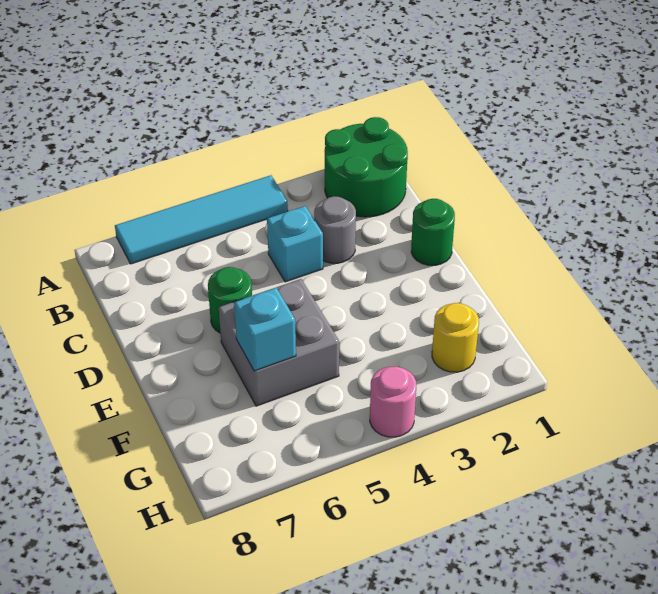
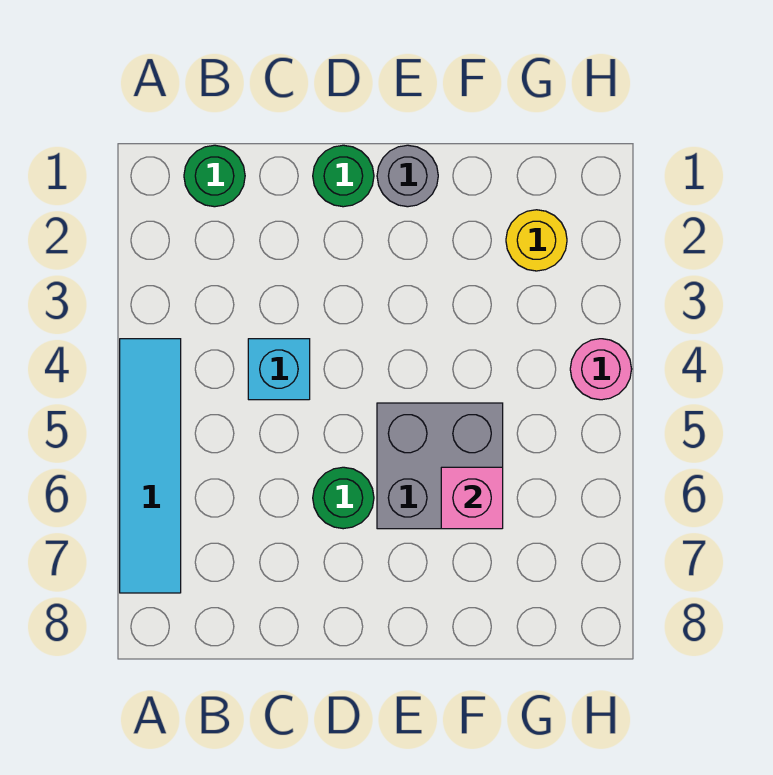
green 2x2 round brick [325,117,408,217] -> green 1x1 round brick [184,145,245,207]
grey 1x1 round brick [314,196,356,263] -> grey 1x1 round brick moved to [377,145,438,207]
cyan 1x1 brick [234,288,296,371] -> pink 1x1 brick [441,467,503,529]

